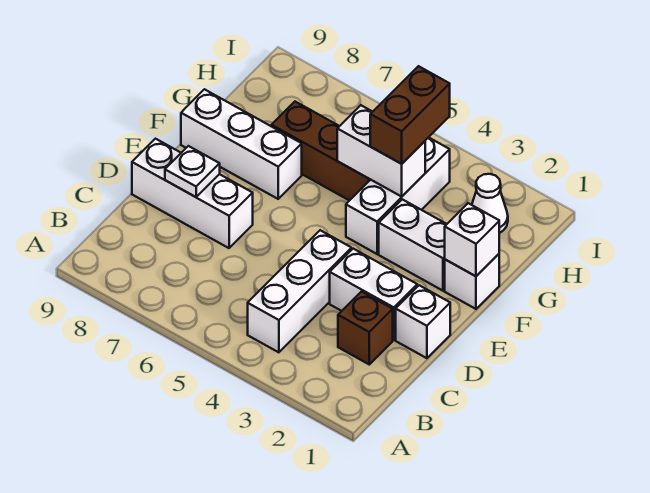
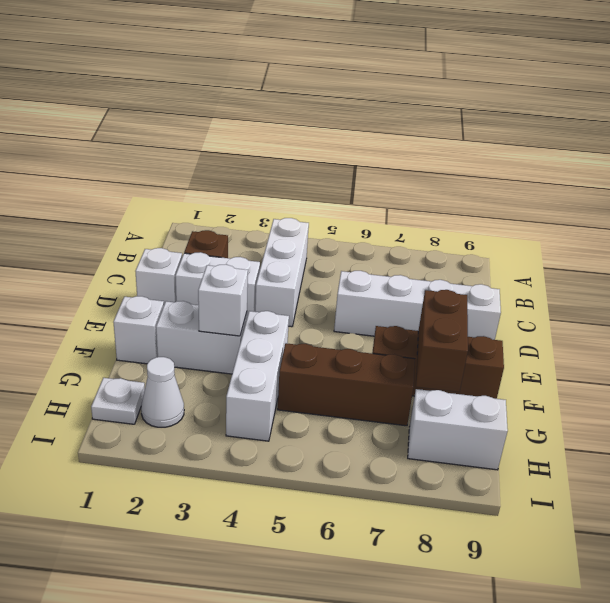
white 1x3 brick [132,139,253,248] -> white 1x4 brick [334,271,501,340]
white 1x1 plate [165,146,220,197] -> white 1x1 plate moved to [91,378,145,424]
white 1x1 brick [445,203,499,276] -> white 1x1 brick moved to [198,264,248,336]
white 1x3 brick [181,89,302,199] -> brown 1x3 brick [372,326,504,399]
white 1x2 brick [337,105,425,196] -> white 1x2 brick moved to [408,389,508,470]
brown 1x2 brick [370,66,450,164] -> brown 1x2 brick moved to [416,290,468,392]

